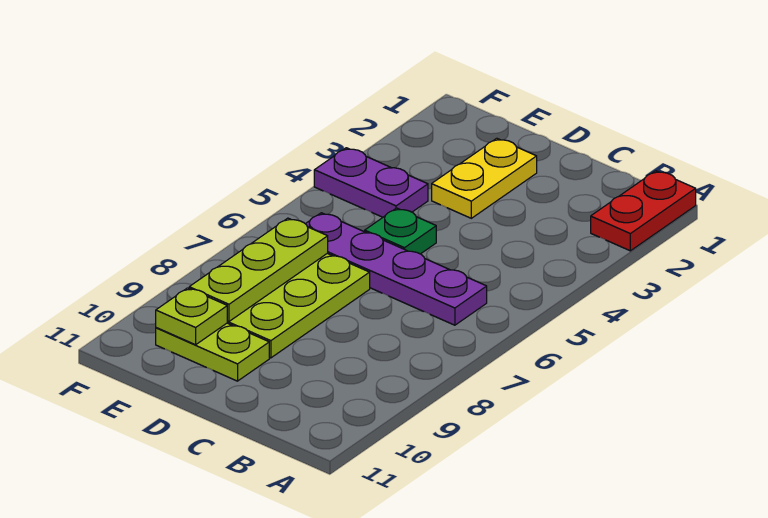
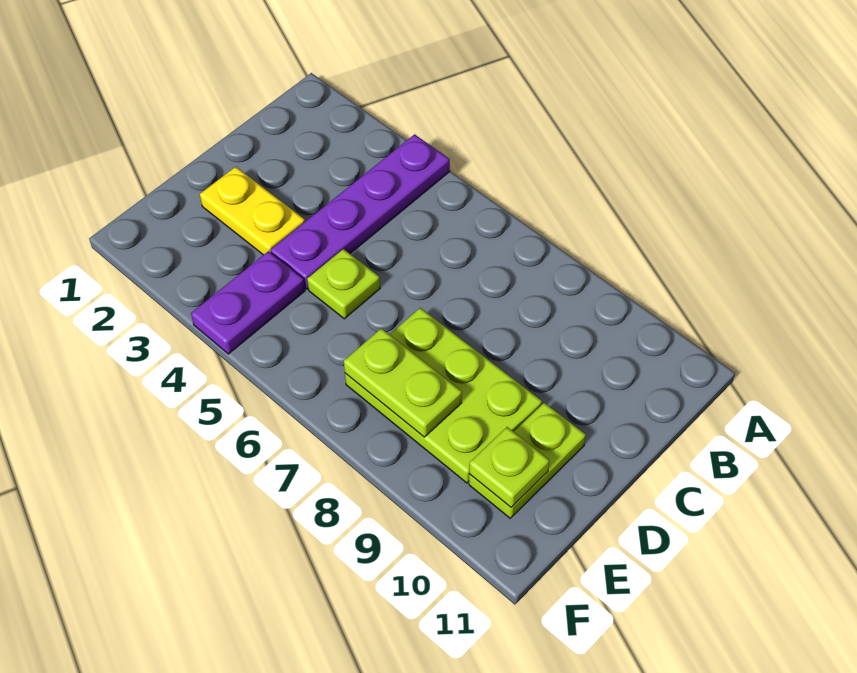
red 1x2 plate [591,171,696,251] -> none
purple 1x4 plate [306,213,487,325] -> purple 1x4 plate moved to [270,134,450,289]
green 1x1 plate [365,208,436,254] -> lime 1x1 plate [307,249,380,319]
lime 1x3 plate [189,218,328,321] -> lime 1x2 plate [344,328,462,437]

